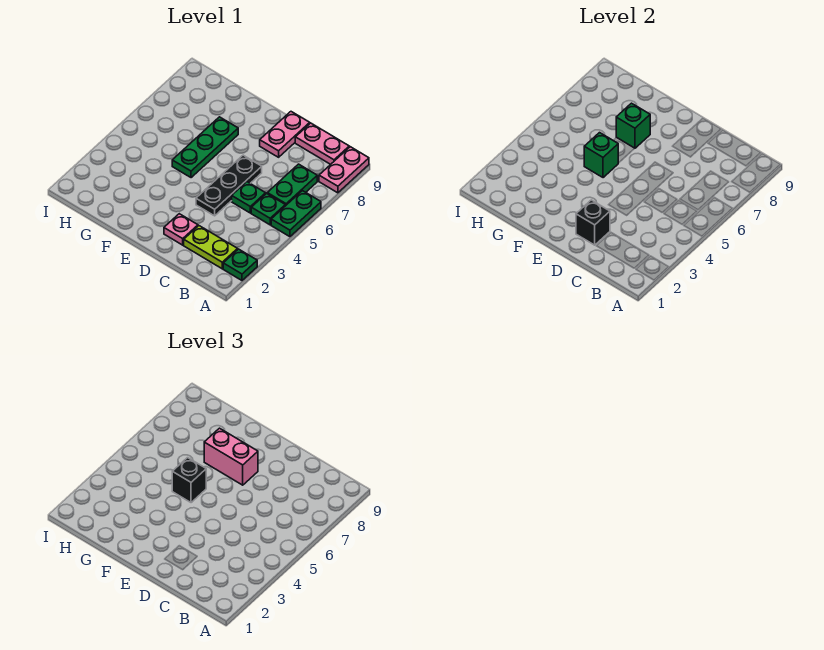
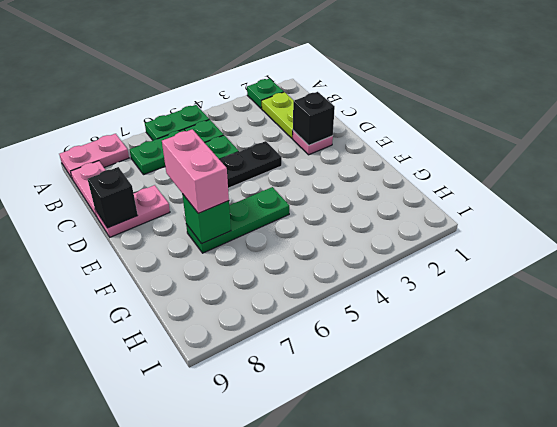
green 1x1 brick [584,133,618,178] -> none
black 1x1 brick [172,458,206,503] -> black 1x1 brick moved to [88,167,138,228]

